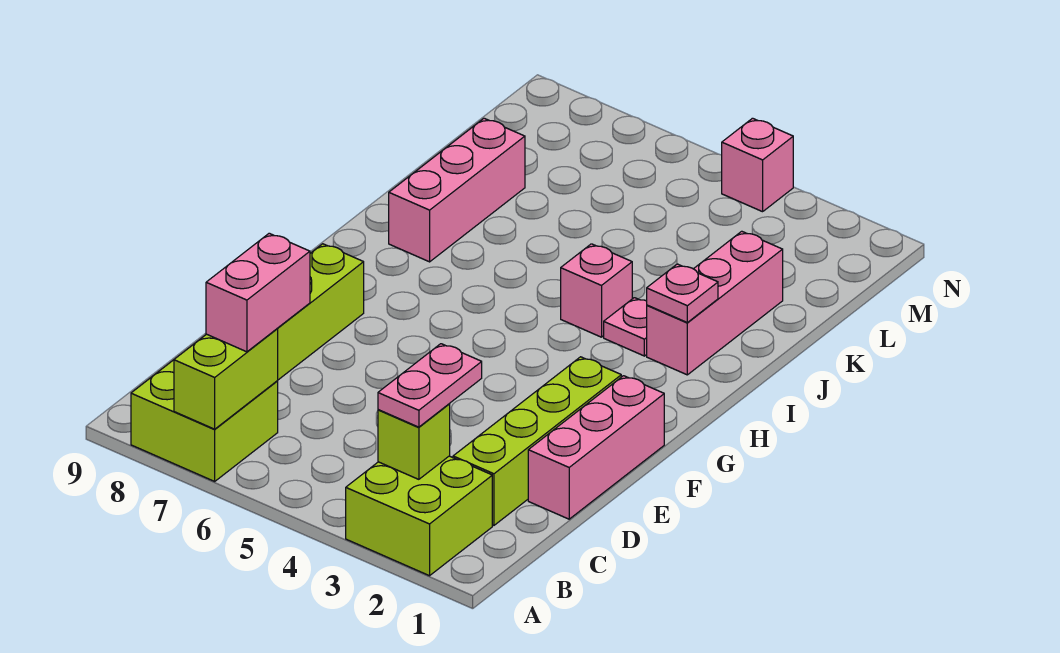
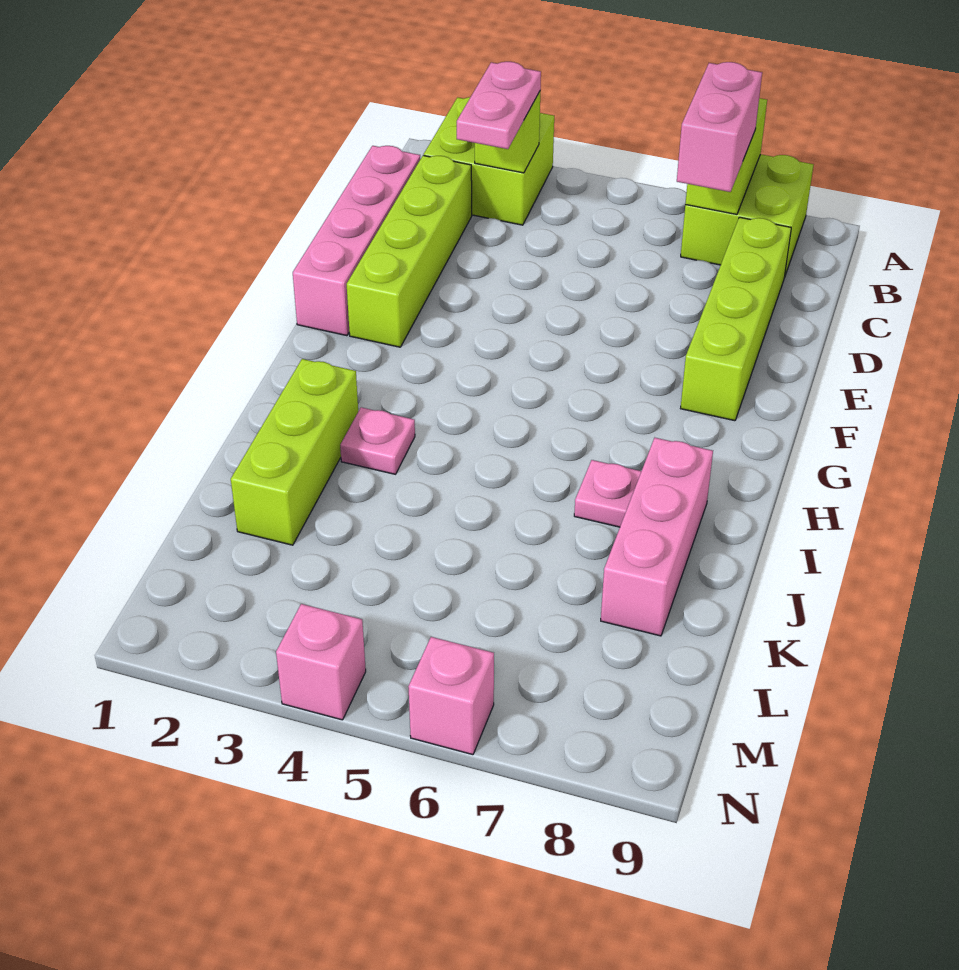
pink 1x3 brick [528,376,664,519] -> pink 1x4 brick [293,146,420,336]
pink 1x3 brick [647,231,783,375] -> lime 1x3 brick [231,359,358,545]
pink 1x1 plate [647,264,718,322] -> pink 1x1 plate moved to [574,460,641,527]
pink 1x1 brick [561,244,632,337] -> pink 1x1 brick moved to [408,637,494,755]

